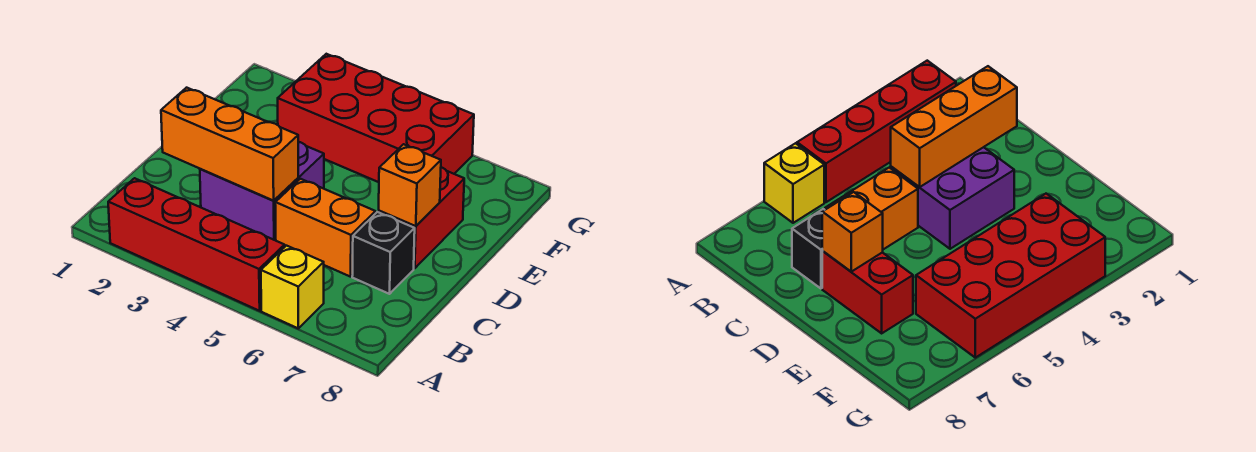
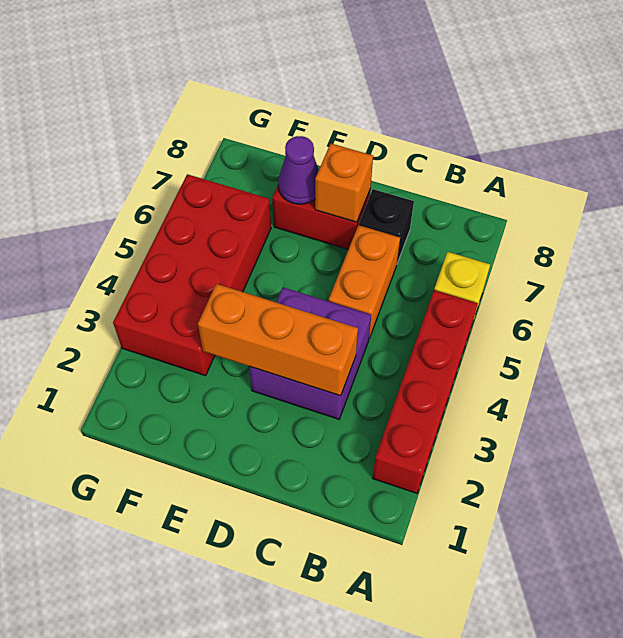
orange 1x3 brick [161,88,298,201] -> orange 1x3 brick turned to [198,284,358,396]
none -> purple 1x1 cone [278,136,319,204]

